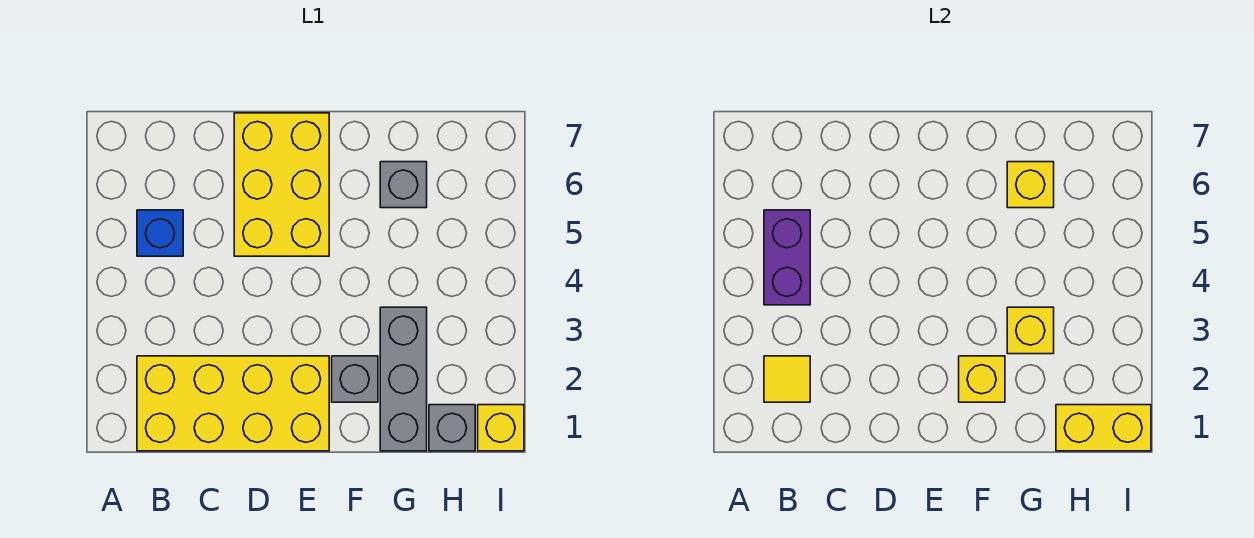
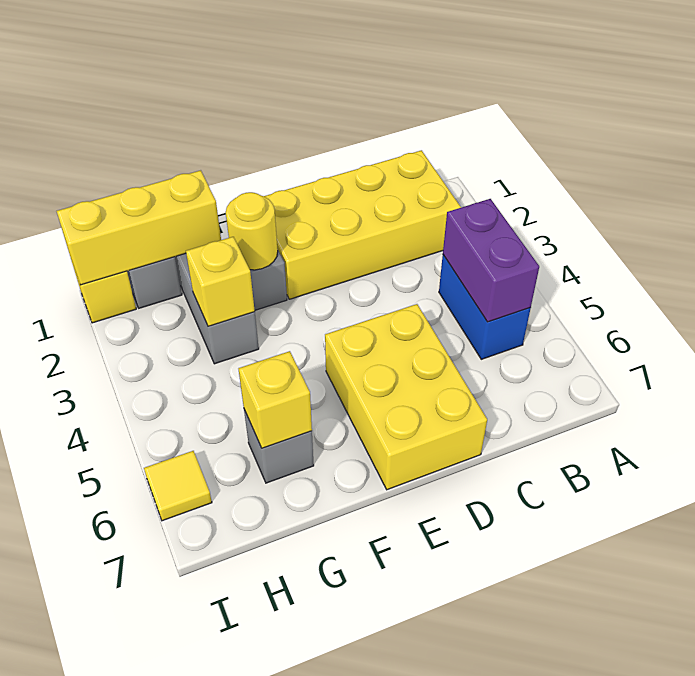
yellow 1x1 tile [764,356,810,402] -> yellow 1x1 tile moved to [144,451,212,521]
blue 1x1 brick [137,210,183,256] -> blue 1x2 brick [439,255,531,359]
yellow 1x1 brick [959,356,1005,402] -> yellow 1x1 round brick [226,192,278,270]
yellow 1x2 brick [1056,405,1151,451] -> yellow 1x3 brick [57,170,221,285]

